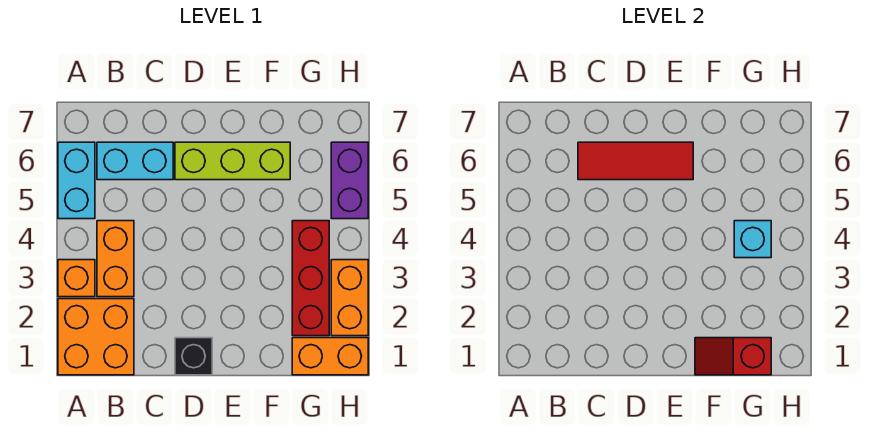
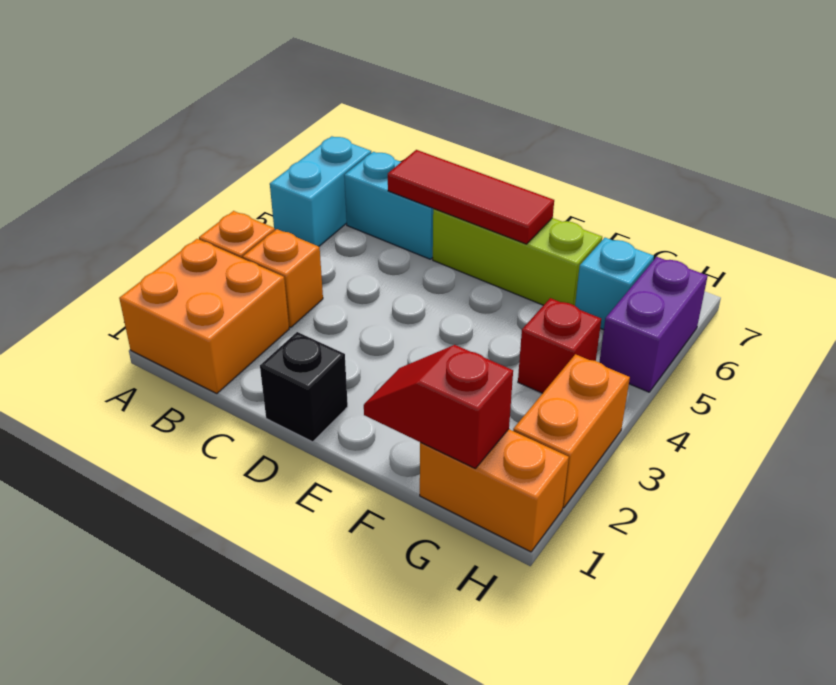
orange 1x2 brick [97,221,134,297] -> orange 1x1 brick [243,229,323,327]
red 1x3 brick [292,221,329,336] -> red 1x1 brick [518,298,601,393]
cyan 1x1 brick [734,221,771,258] -> cyan 1x1 brick moved to [575,238,654,330]

